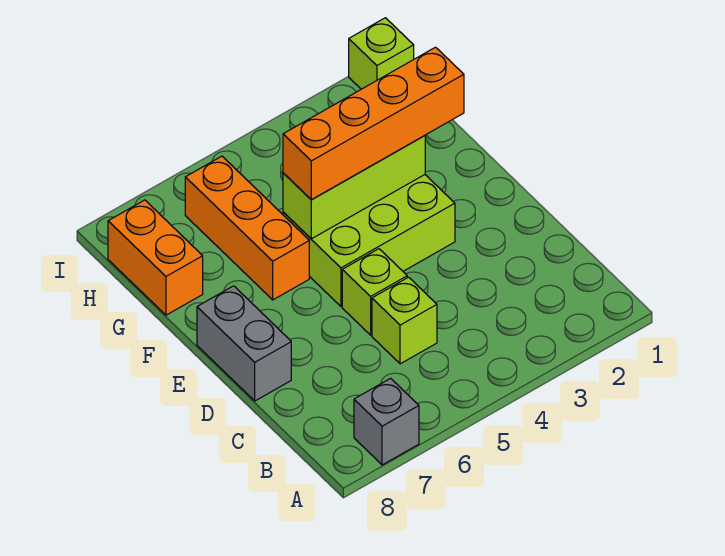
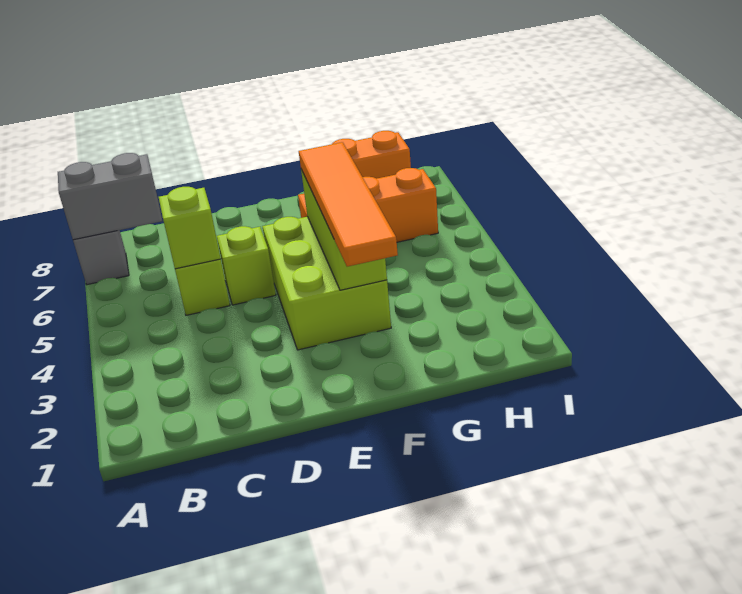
grey 1x2 brick [197,286,291,401] -> grey 1x2 brick moved to [58,153,162,240]
orange 1x4 brick [283,47,464,200] -> orange 1x4 tile [299,142,398,267]
lime 1x1 brick [349,18,414,89] -> lime 1x1 brick moved to [159,187,221,269]

